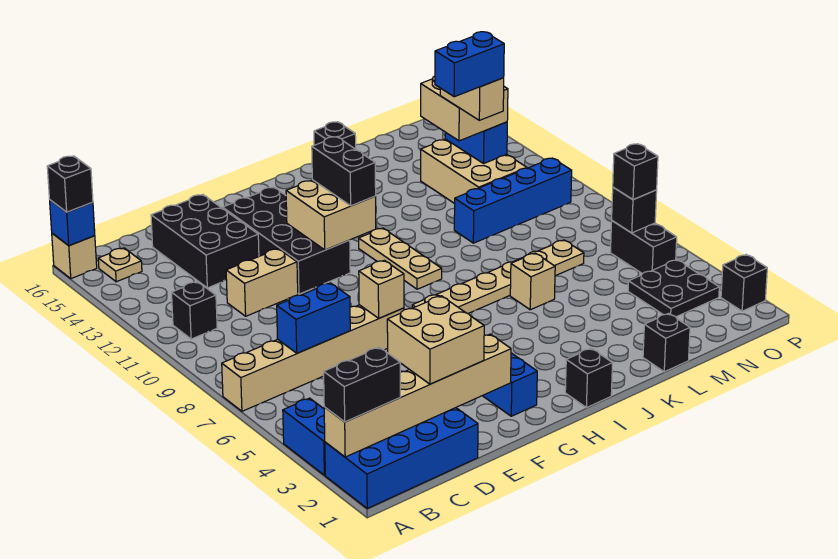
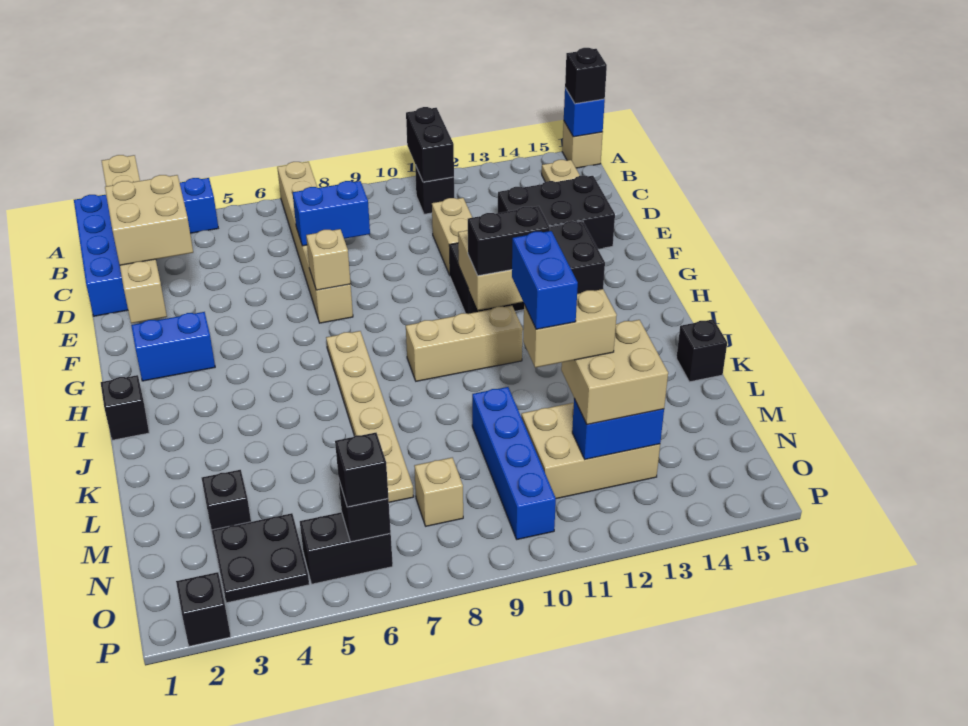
black 1x2 brick [324,347,400,422] -> black 1x2 brick moved to [406,107,454,182]
blue 1x2 brick [277,283,350,353] -> blue 1x2 brick turned to [293,181,370,246]
tan 1x3 plate [359,228,442,289] -> tan 1x3 brick [406,306,523,381]
tan 1x1 brick [510,253,555,310] -> tan 1x1 brick moved to [414,458,463,526]
black 1x1 brick [643,313,690,372] -> black 1x1 brick moved to [202,470,251,530]

